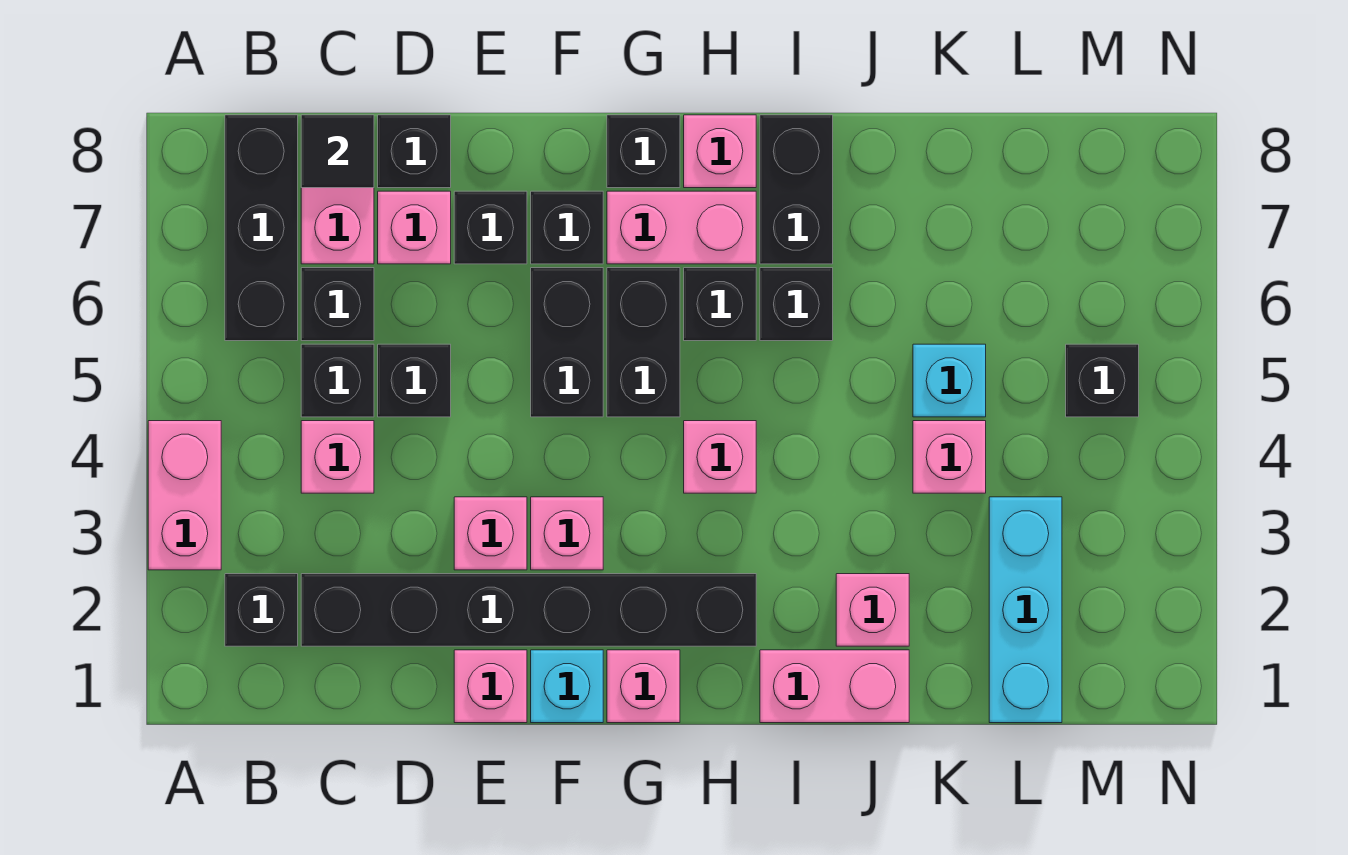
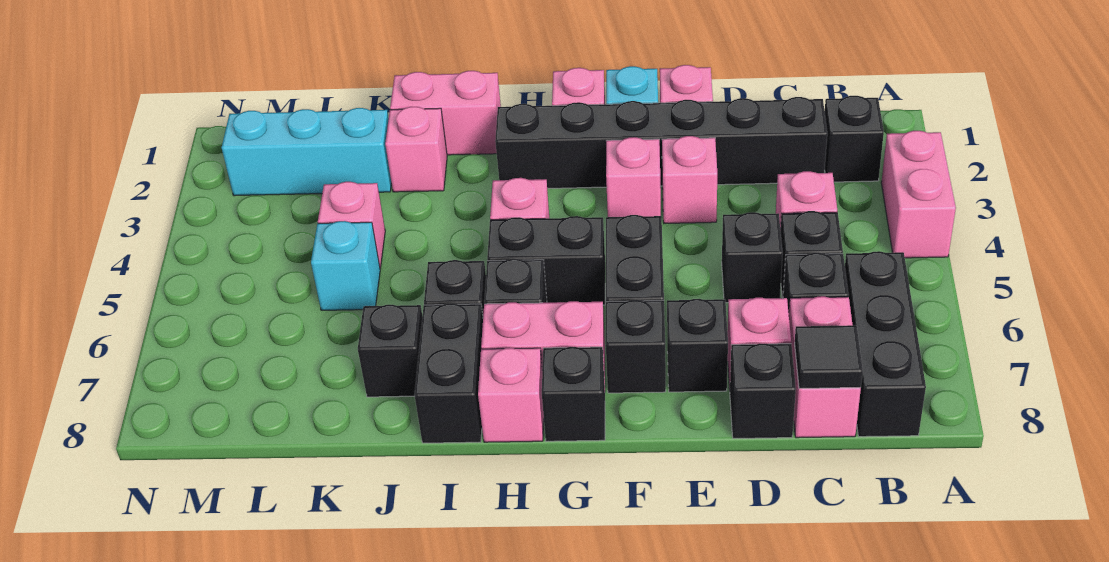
black 1x2 brick [607,268,680,417] -> black 1x2 brick turned to [487,216,605,305]
cyan 1x3 brick [989,497,1062,723] -> cyan 1x3 brick turned to [222,108,391,196]
black 1x1 brick [1066,344,1139,417] -> black 1x1 brick moved to [358,305,422,397]

